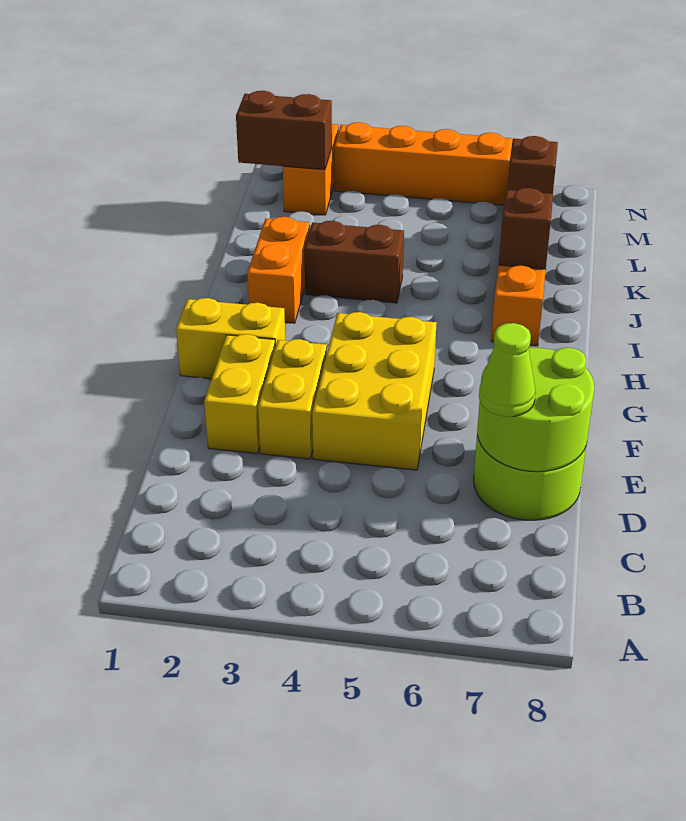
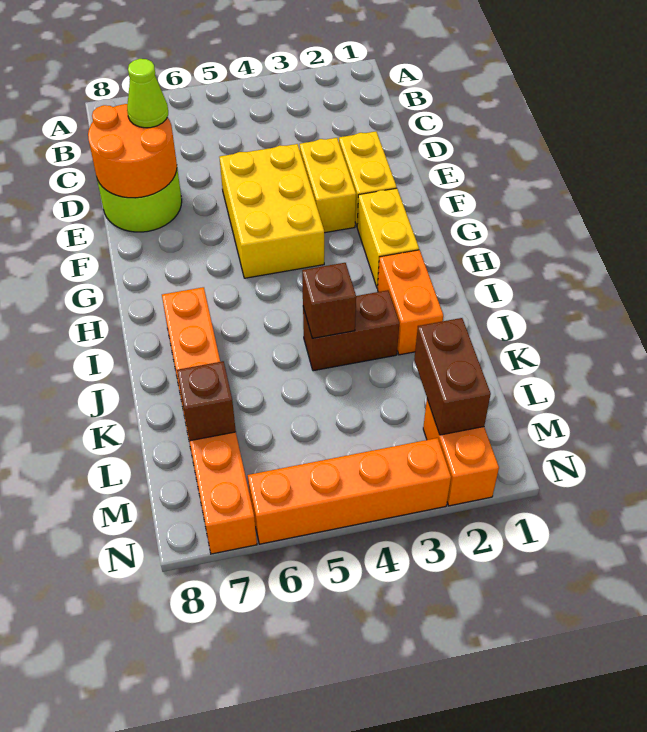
lime 2x2 round brick [477,348,594,472] -> orange 2x2 round brick [88,104,177,198]
yellow 1x2 brick [176,298,285,379] -> yellow 1x2 brick turned to [357,188,419,288]
brown 1x1 brick [499,188,553,269] -> brown 1x1 brick moved to [302,263,356,338]
brown 1x2 brick [236,91,332,170] -> brown 1x2 brick turned to [414,318,491,435]

